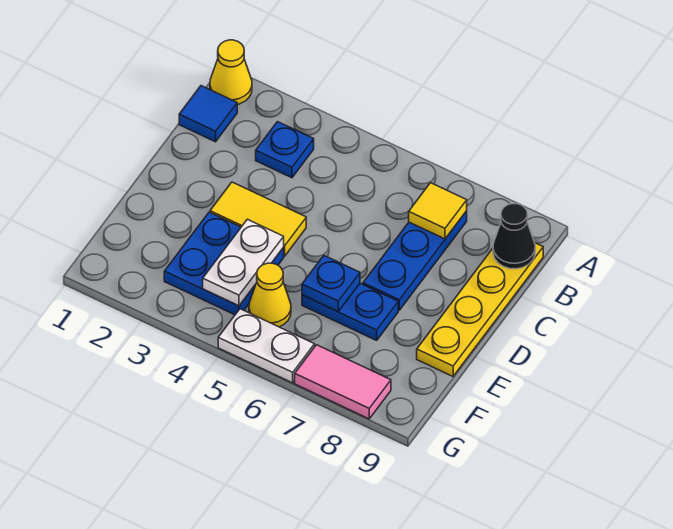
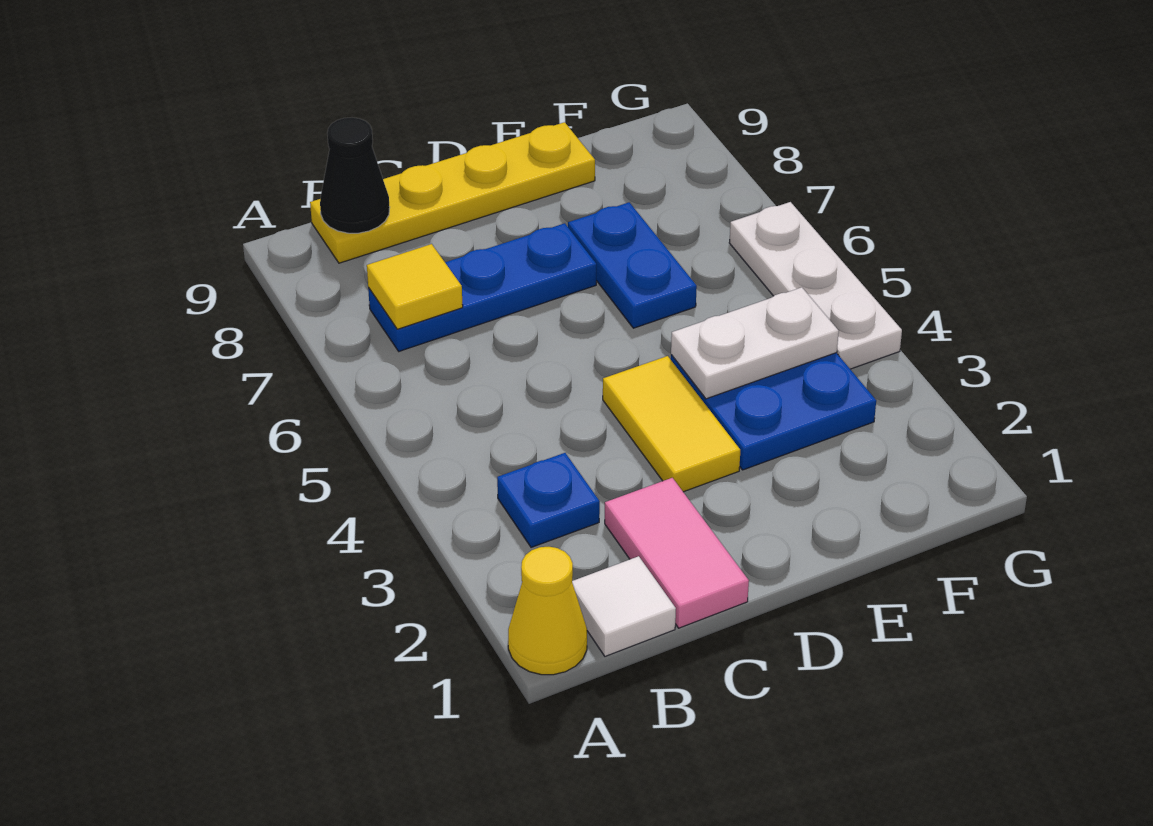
blue 1x1 tile [179,86,237,142] -> white 1x1 tile [572,556,676,656]
blue 1x1 plate [302,256,360,311] -> none
yellow 1x1 cone [249,263,291,327] -> none
white 1x2 plate [218,309,315,383] -> white 1x3 plate [729,202,902,369]
pink 1x2 tile [295,345,391,419] -> pink 1x2 tile moved to [605,478,749,628]

